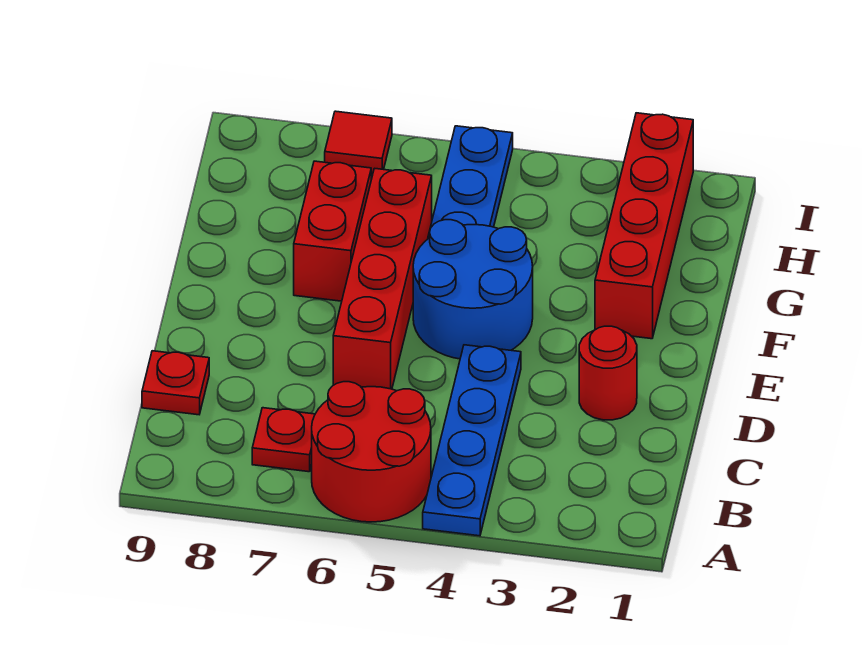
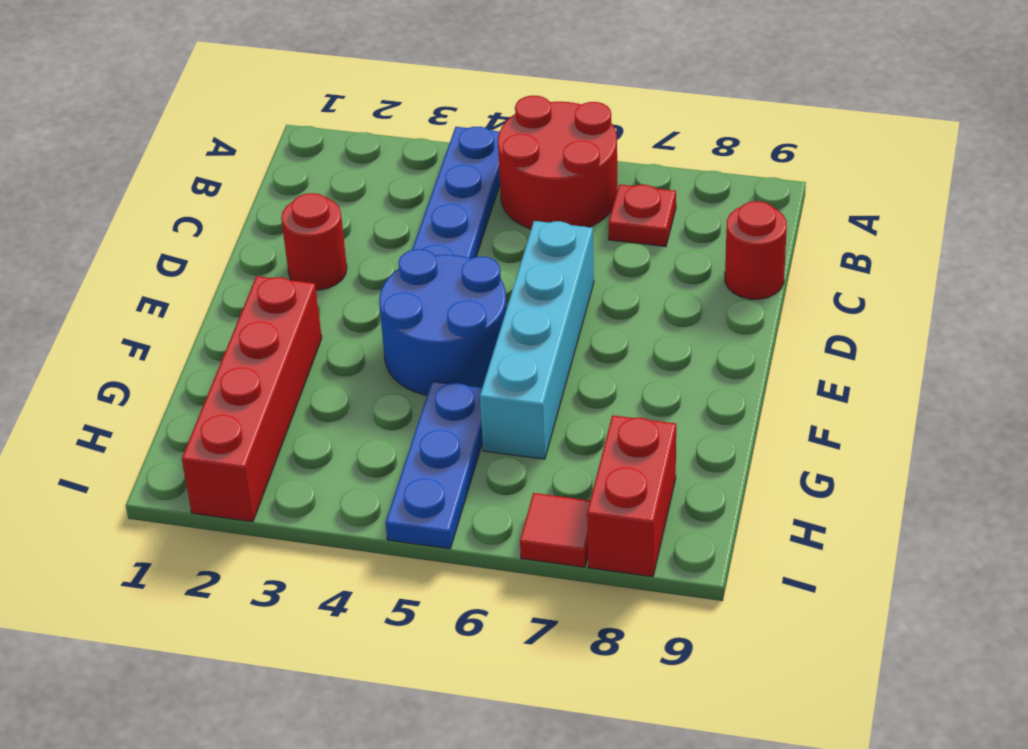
red 1x1 plate [142,351,209,415] -> red 1x1 round brick [725,201,787,299]
red 1x4 brick [333,168,432,389] -> cyan 1x4 brick [480,221,594,459]
red 1x2 brick [294,161,371,301] -> red 1x2 brick moved to [587,415,676,577]

